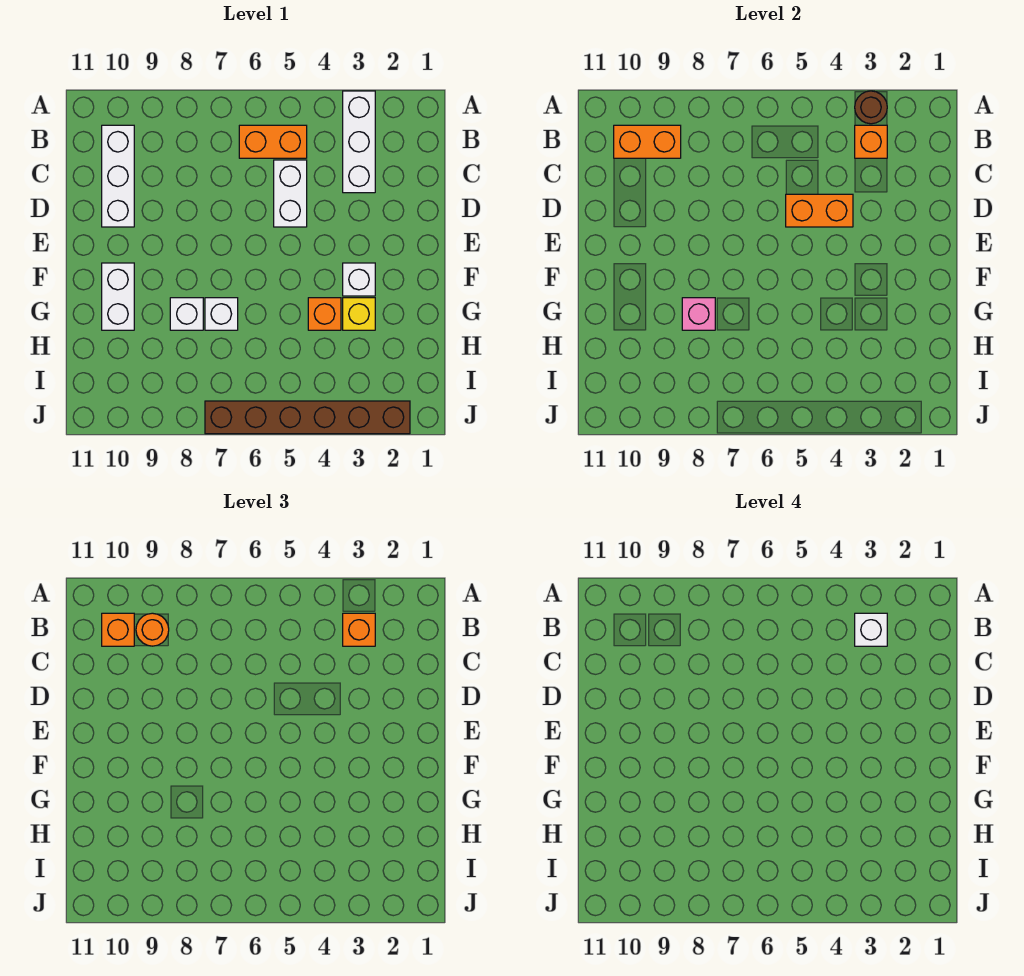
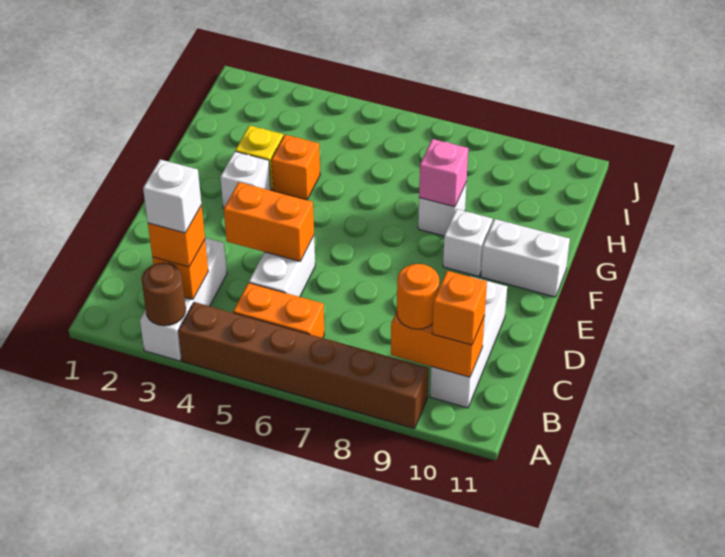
white 1x2 brick [102,263,134,330] -> white 1x2 brick turned to [481,219,570,297]
white 1x1 brick [205,298,238,330] -> white 1x1 brick moved to [443,209,492,277]
brown 1x6 brick [205,401,410,434] -> brown 1x6 brick moved to [178,302,429,429]

